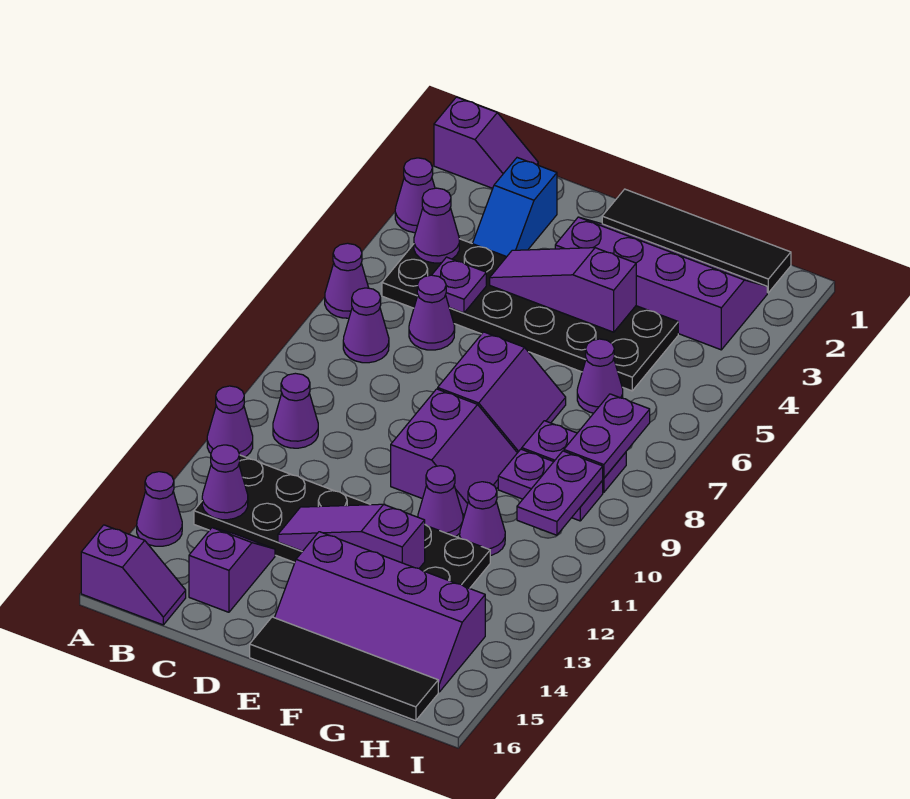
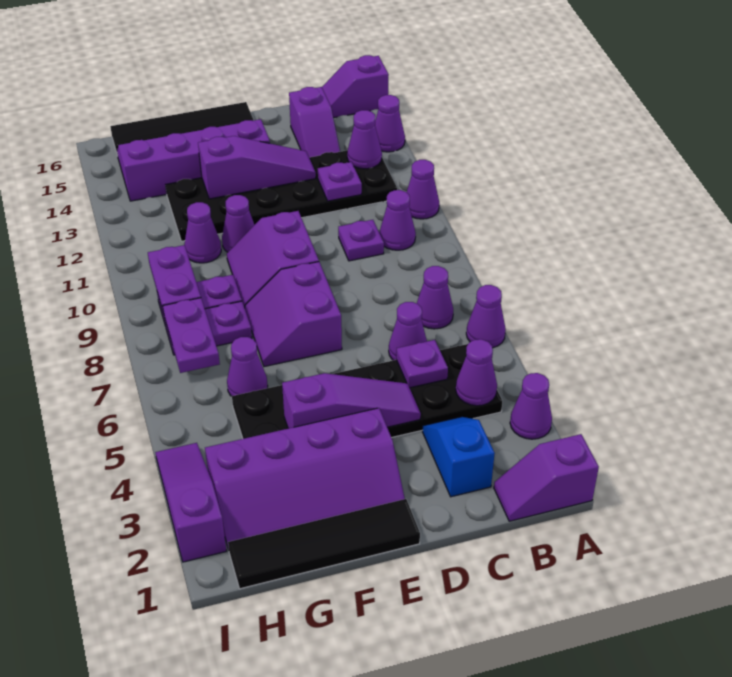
none -> purple 1x1 plate [338,220,384,261]
none -> purple 1x1 plate [318,162,362,201]
none -> purple 1x3 slope [155,443,226,562]

